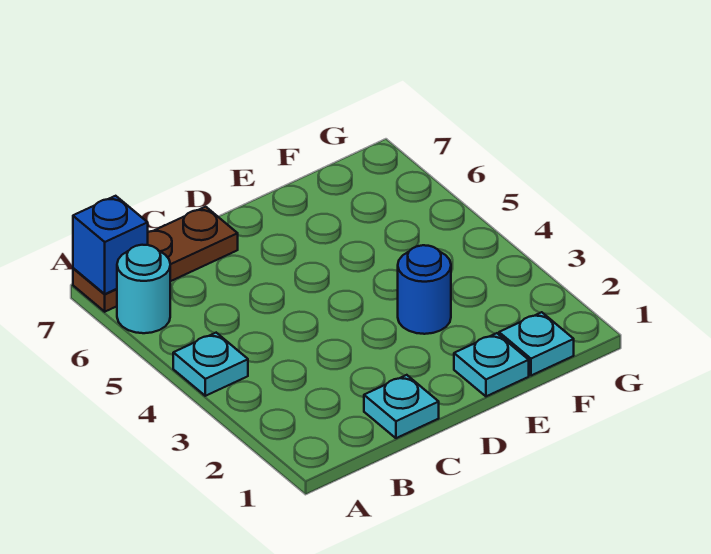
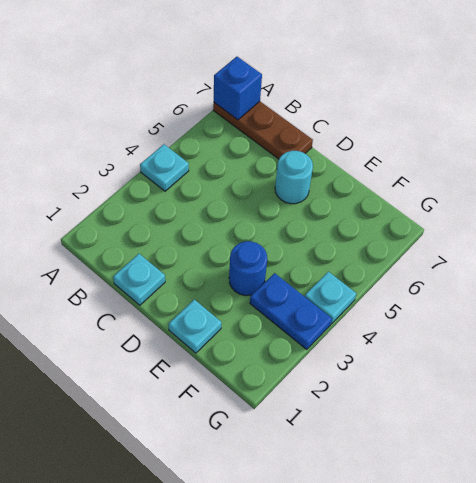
cyan 1x1 round brick [117,245,170,333] -> cyan 1x1 round brick moved to [275,151,313,204]
cyan 1x1 plate [499,312,574,376] -> cyan 1x1 plate moved to [305,272,356,324]
none -> blue 1x2 plate [250,273,332,350]

